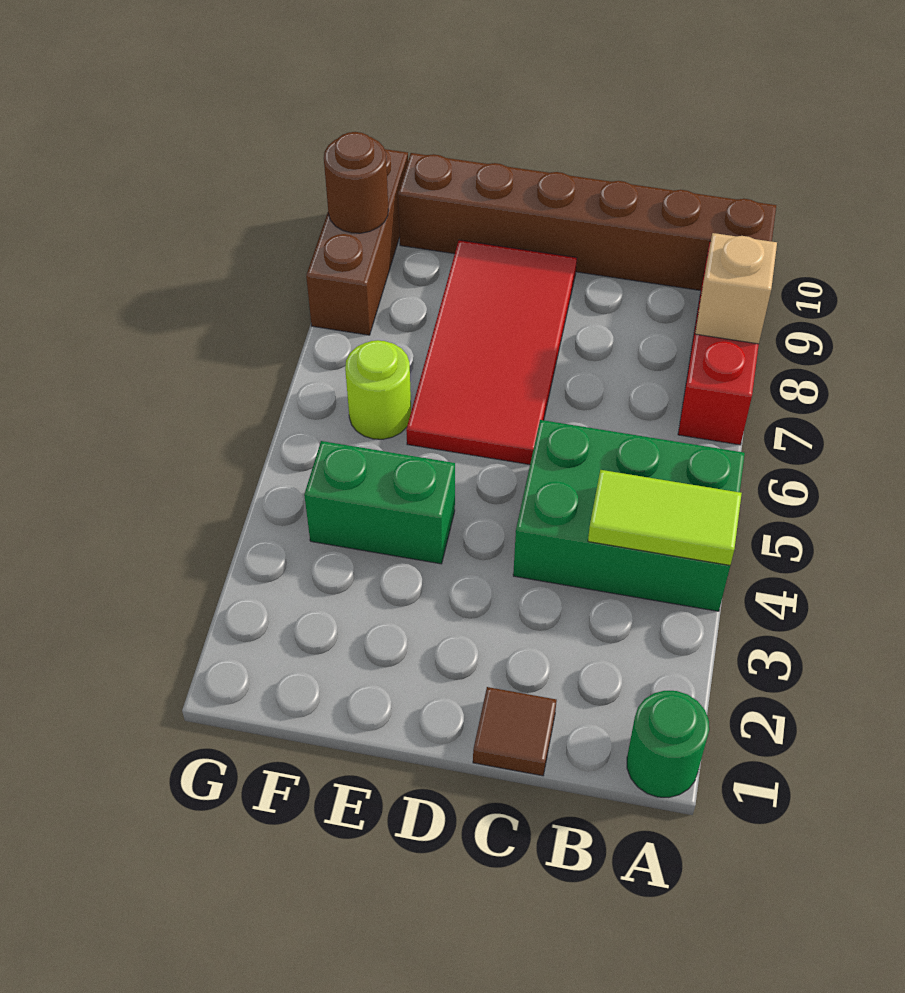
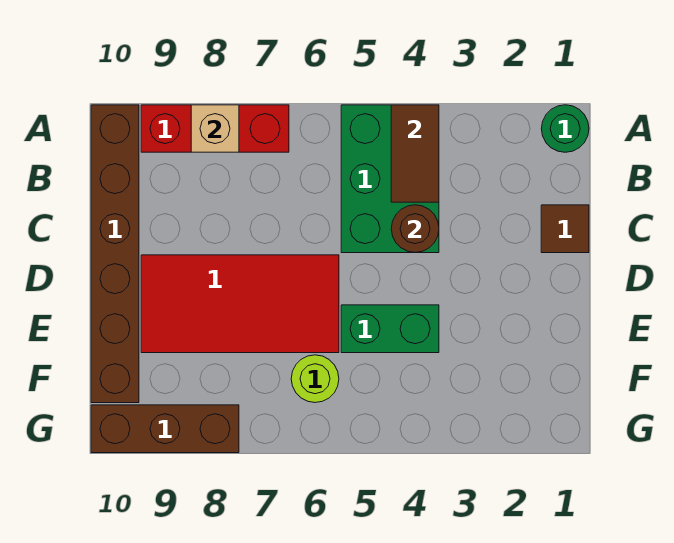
lime 1x2 tile [588,470,742,565] -> brown 1x2 tile [391,105,439,202]
green 1x2 brick [304,441,455,564] -> green 1x2 brick turned to [341,305,439,353]
brown 1x1 round brick [324,132,388,233] -> brown 1x1 round brick moved to [391,205,439,253]

